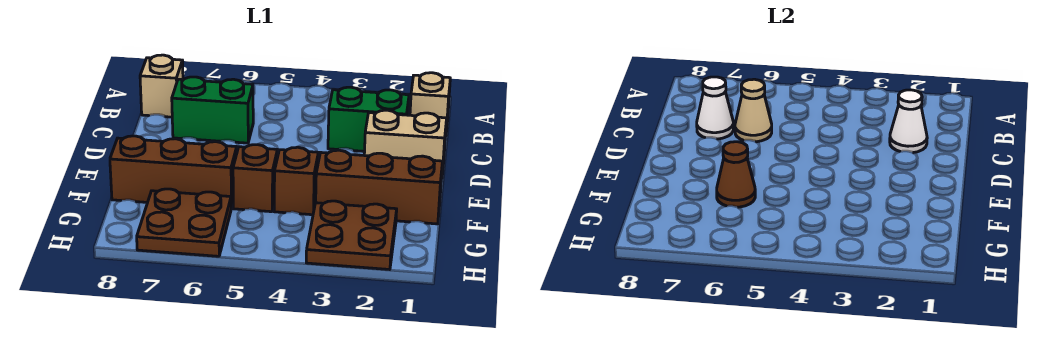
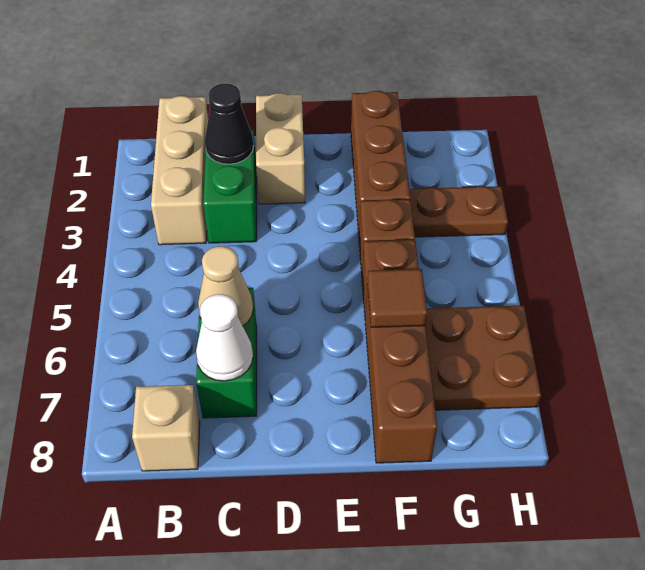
tan 1x1 brick [410,73,450,136] -> tan 1x3 brick [151,96,208,245]
white 1x1 cone [890,90,927,153] -> black 1x1 cone [205,84,254,164]
brown 1x1 cone [717,142,755,207] -> brown 1x1 tile [367,269,427,327]
brown 2x2 plate [306,201,397,270] -> brown 1x2 plate [409,186,508,237]

